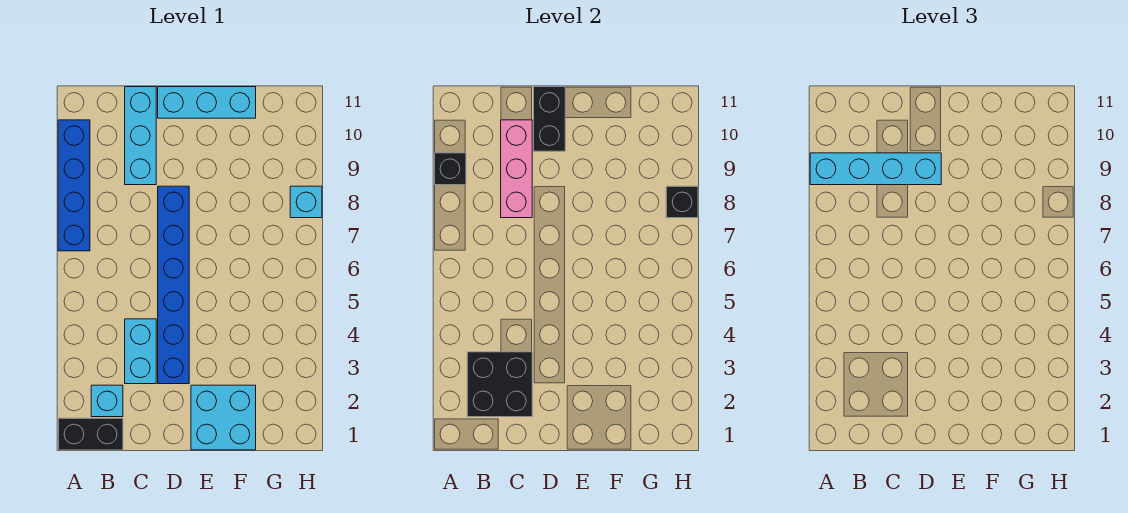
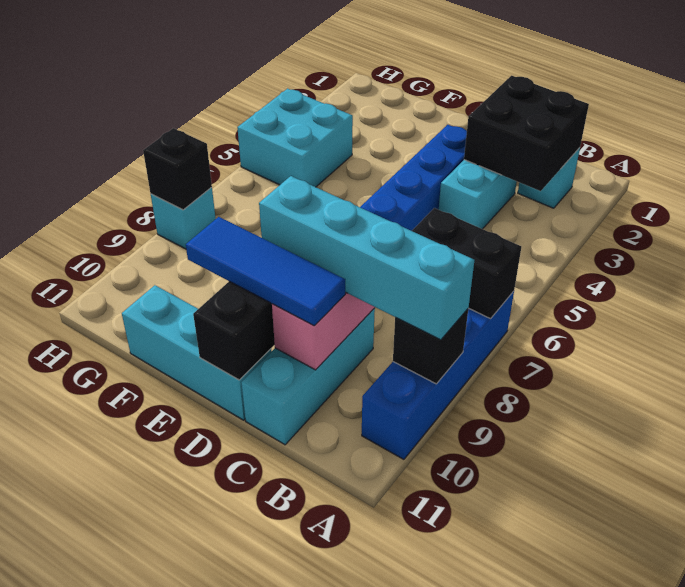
black 1x2 brick [58,418,123,450] -> black 1x2 brick moved to [412,208,521,319]
none -> blue 1x3 tile [186,217,345,325]
cyan 2x2 brick [191,385,256,450] -> cyan 2x2 brick moved to [237,88,353,187]

